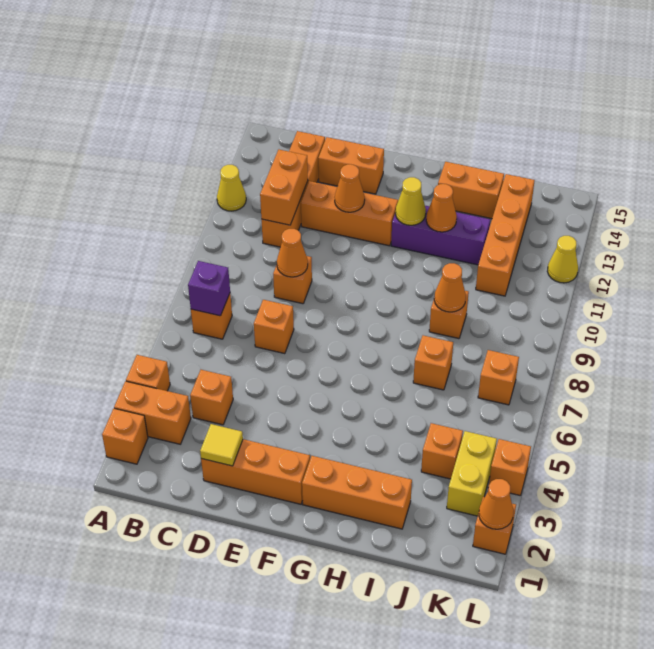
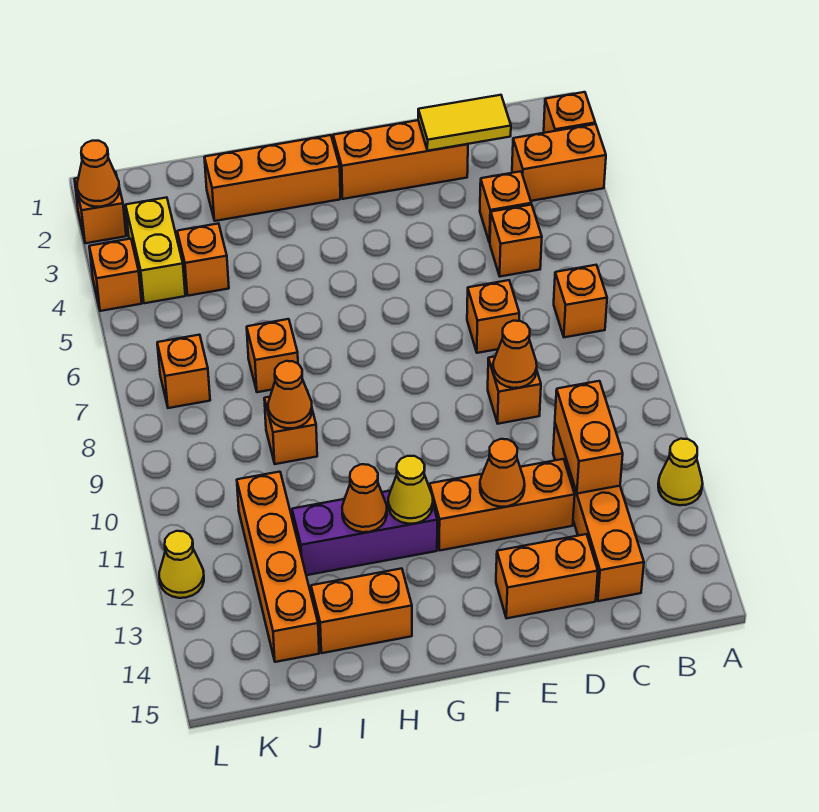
orange 1x1 brick [126,355,170,391] -> orange 1x1 brick moved to [490,205,542,277]
purple 1x1 brick [188,261,230,316] -> none
yellow 1x1 tile [200,424,243,466] -> yellow 1x2 tile [418,95,511,151]

